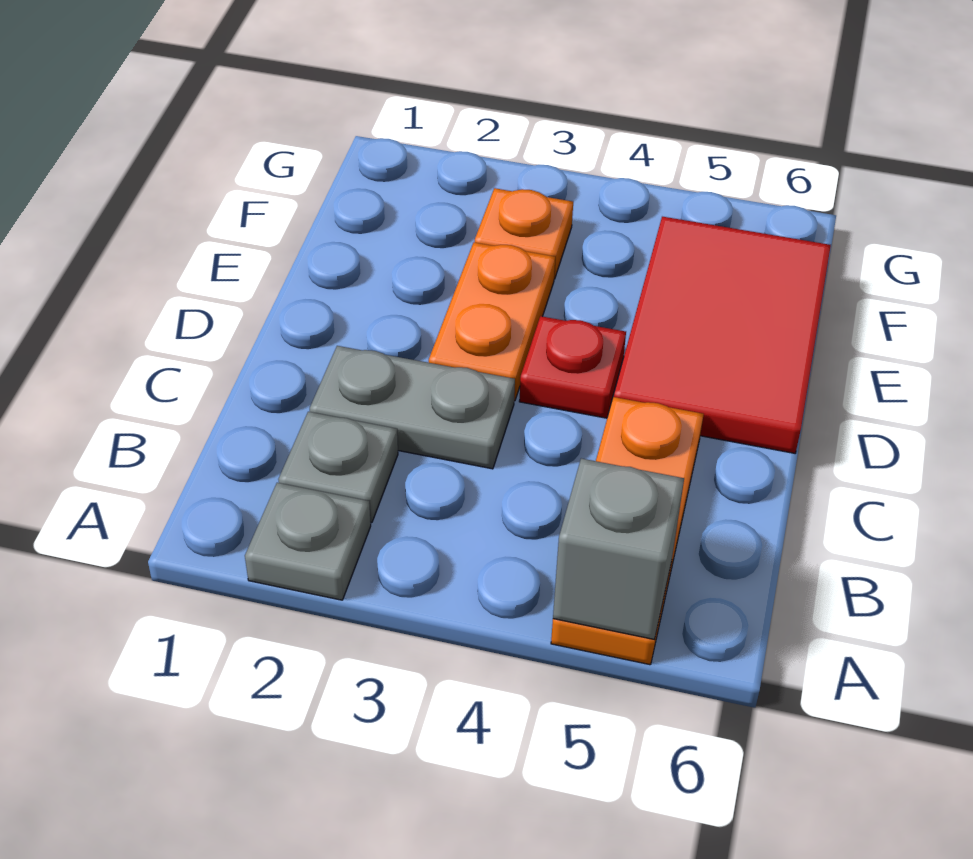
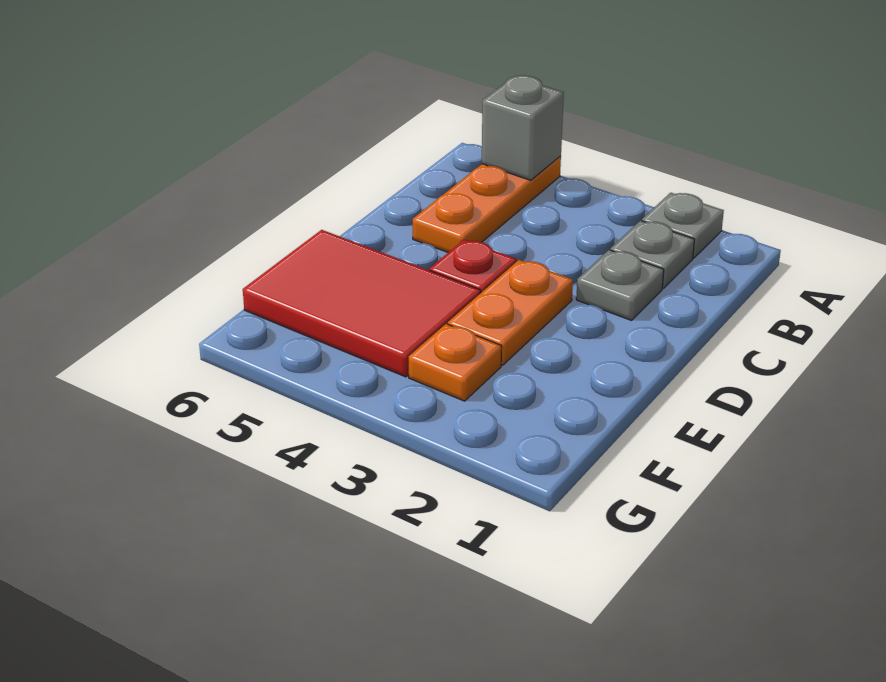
grey 1x2 plate [310,346,515,469] -> grey 1x1 plate [576,250,664,320]
red 2x3 tile [614,217,831,453] -> red 2x3 tile turned to [243,230,481,377]

